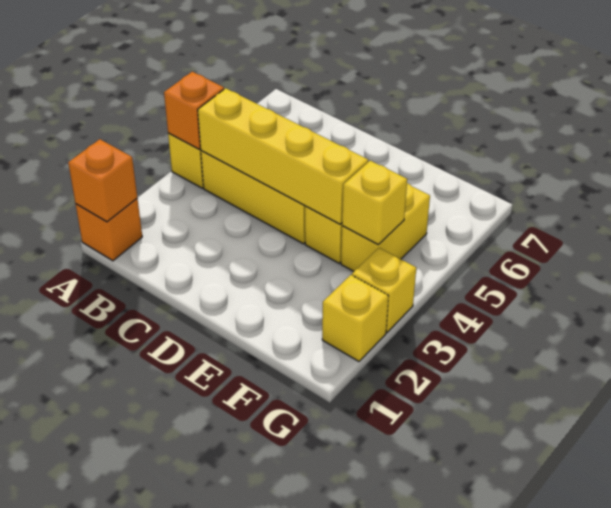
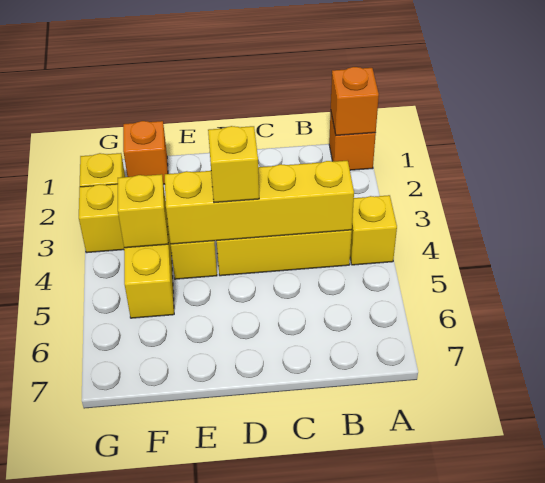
orange 1x1 brick [164,72,224,149] -> orange 1x1 brick moved to [123,121,168,184]
none -> yellow 1x1 brick [208,126,259,203]

